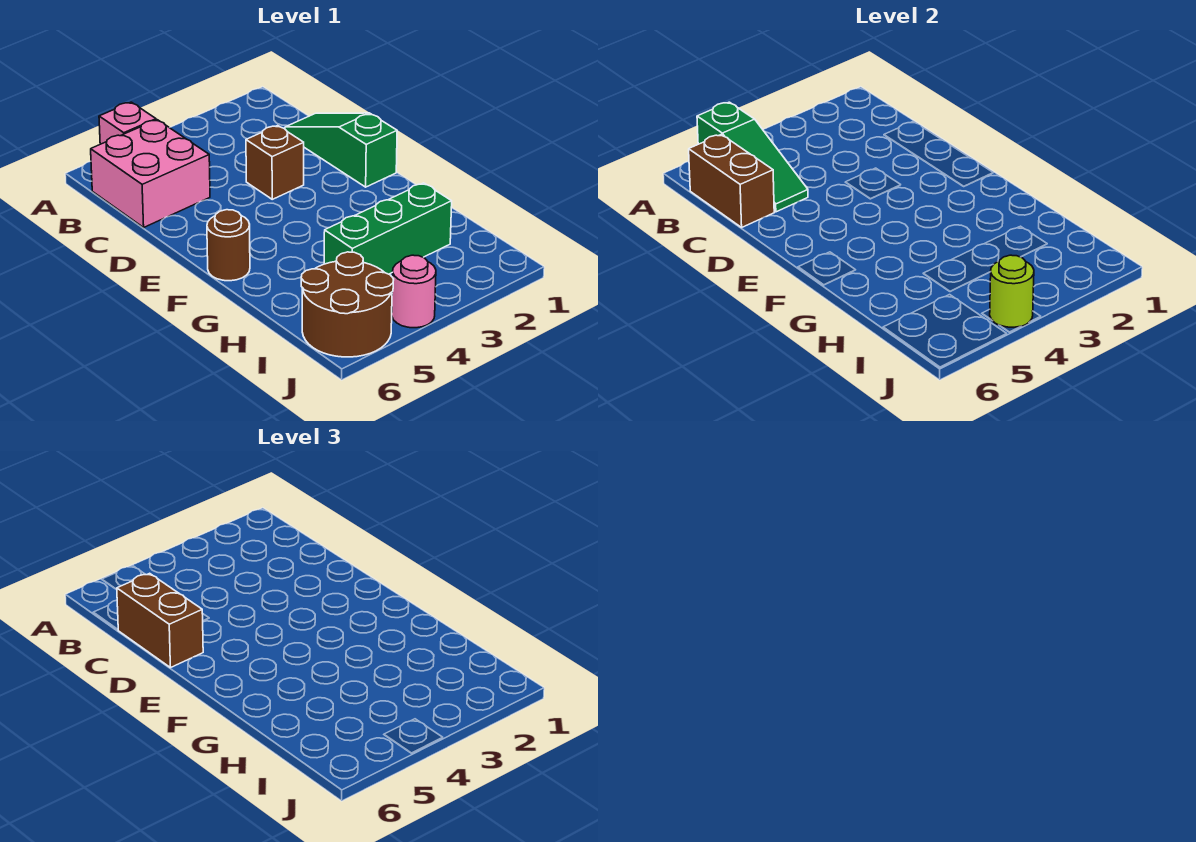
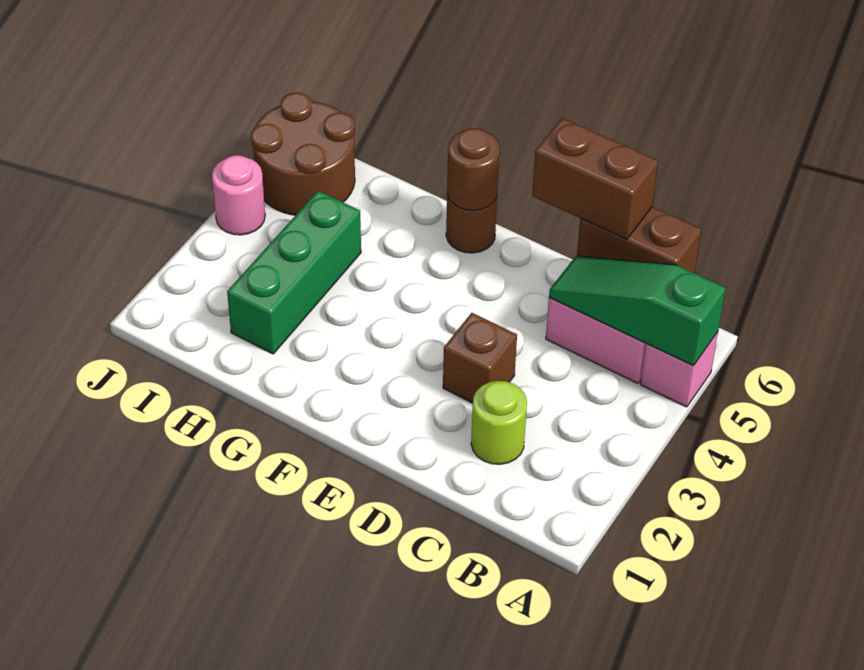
green 1x3 slope [285,113,397,187] -> none
none -> brown 1x1 round brick [447,128,500,211]
lime 1x1 round brick [990,255,1034,327] -> lime 1x1 round brick moved to [471,381,527,464]

